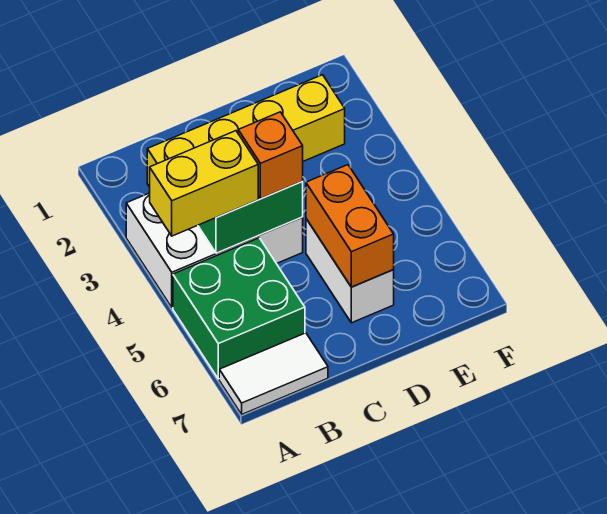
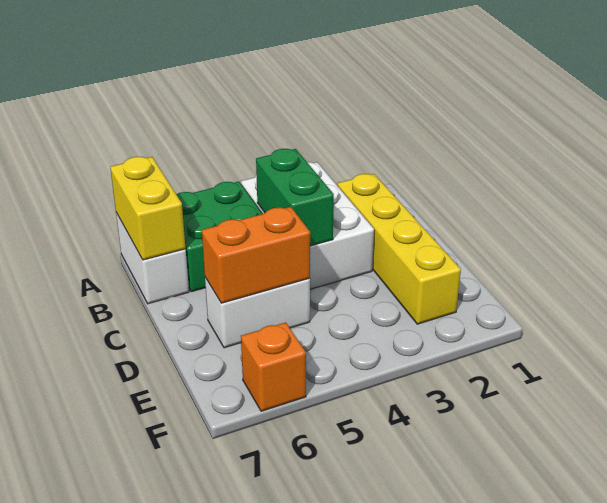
yellow 1x2 brick [150,131,258,236] -> yellow 1x2 brick moved to [110,157,186,260]
white 1x2 tile [219,333,328,414] -> white 1x2 brick [116,213,189,304]
orange 1x1 brick [238,112,303,199] -> orange 1x1 brick moved to [241,322,306,411]

